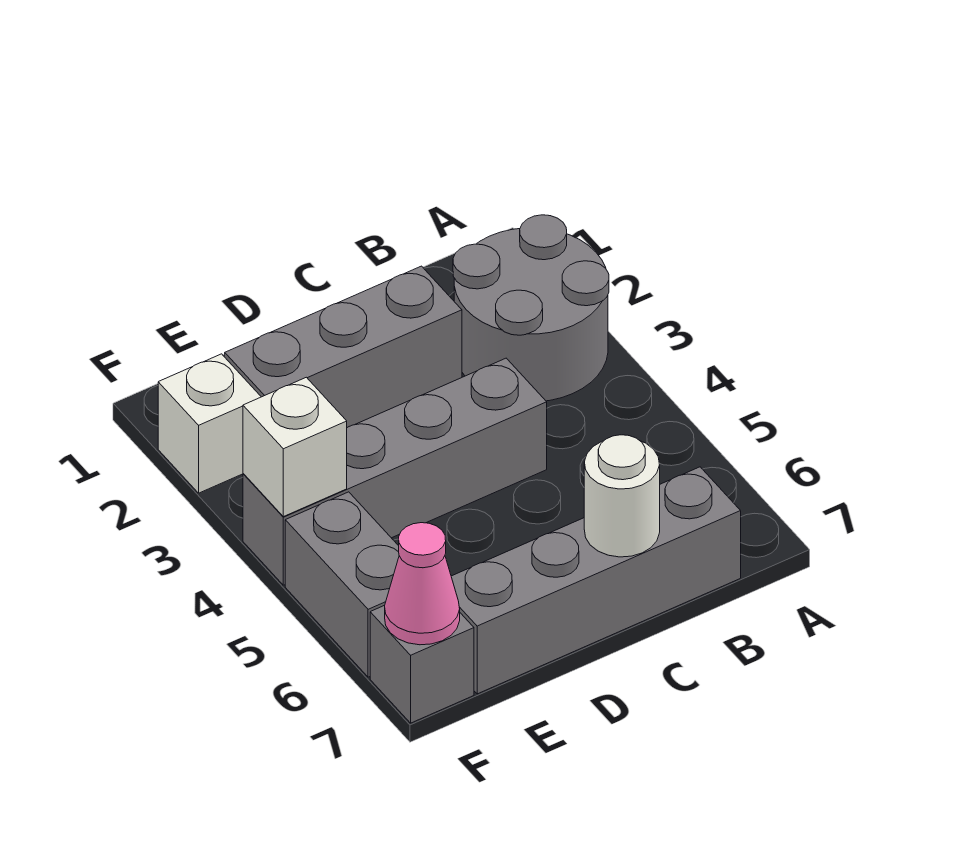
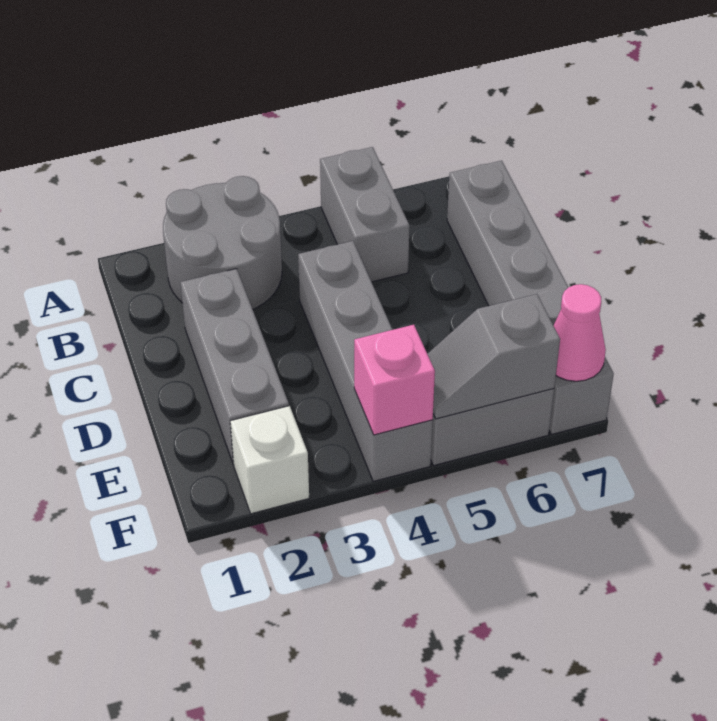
none -> grey 1x2 brick [320,147,410,282]
white 1x1 round brick [584,435,660,557] -> none
white 1x1 brick [243,377,347,517] -> pink 1x1 brick [354,325,435,435]
none -> grey 1x2 slope [428,294,560,419]

